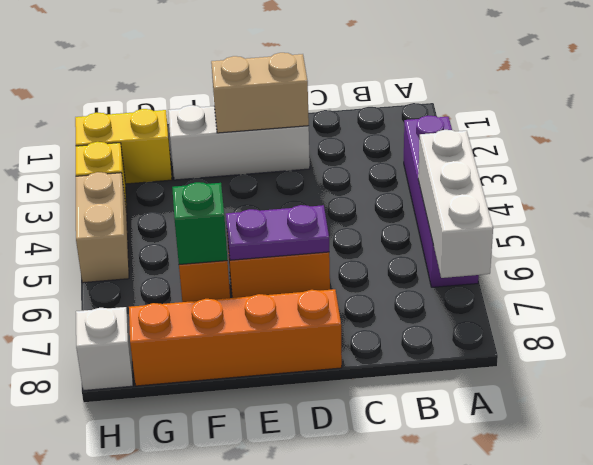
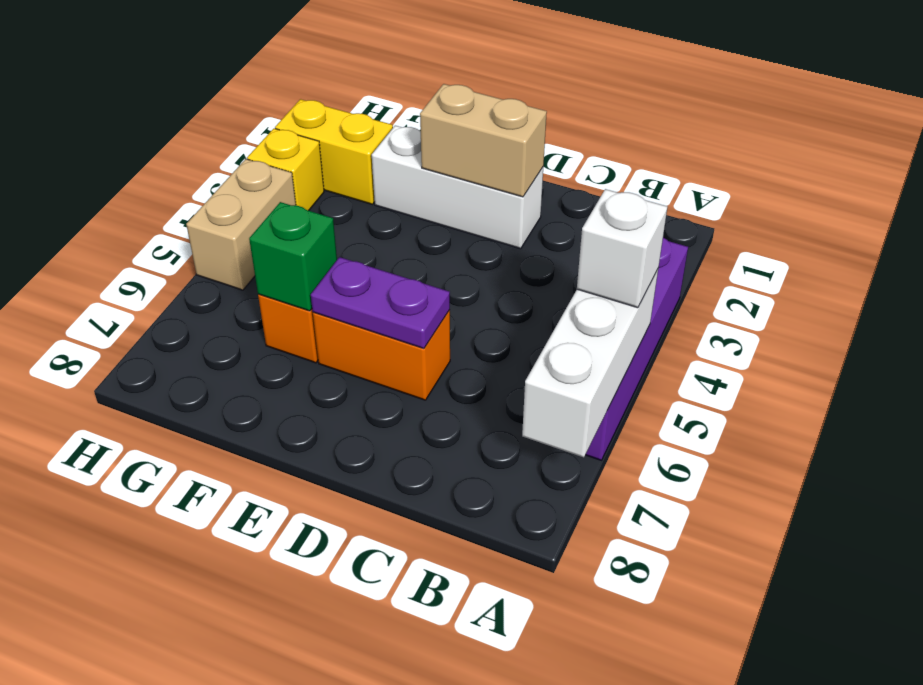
orange 1x4 brick [129,289,342,386] -> none
white 1x1 brick [76,307,133,391] -> white 1x1 brick moved to [577,189,668,308]

